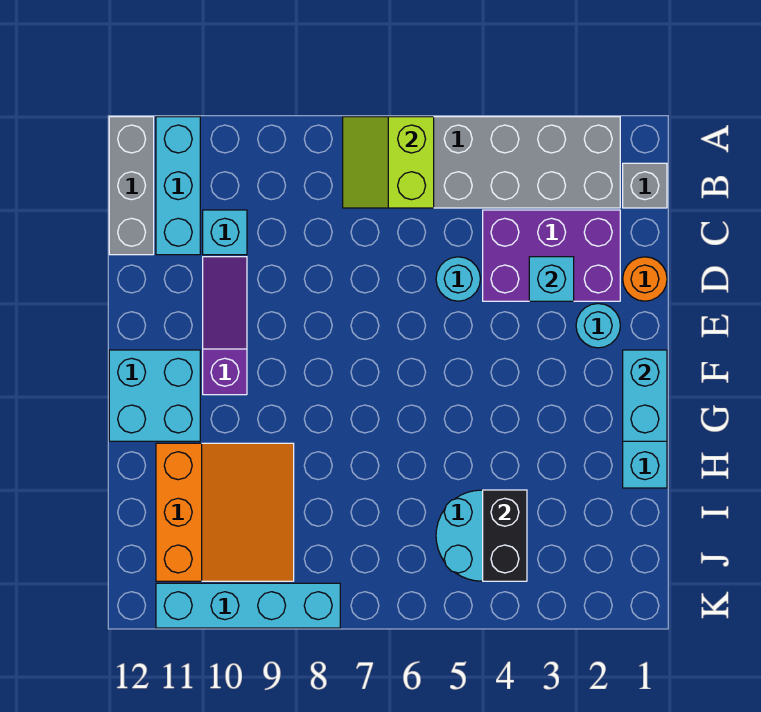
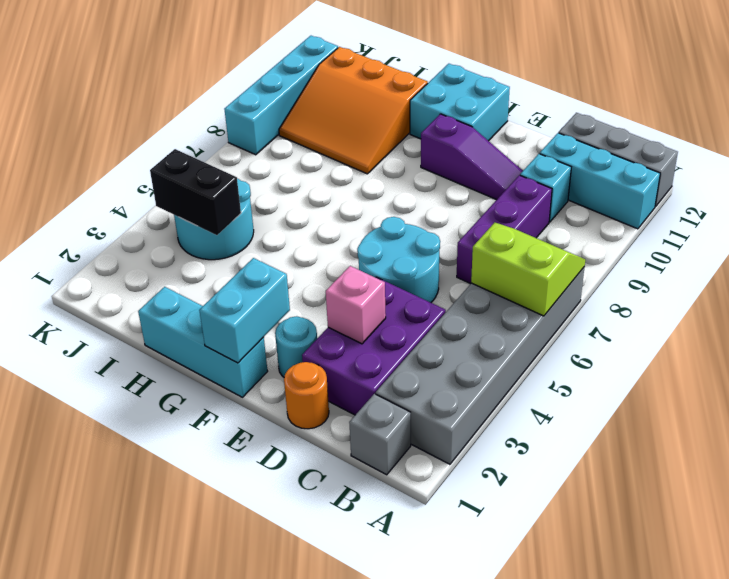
none -> purple 1x3 brick [457,175,552,284]
cyan 1x1 brick [529,257,574,301] -> pink 1x1 brick [326,266,386,344]
cyan 1x1 round brick [436,257,480,301] -> cyan 2x2 round brick [357,217,440,303]
cyan 1x2 brick [623,350,667,441] -> cyan 1x2 brick turned to [199,258,290,363]

